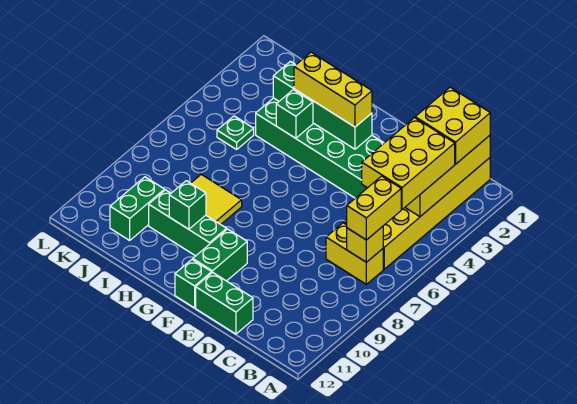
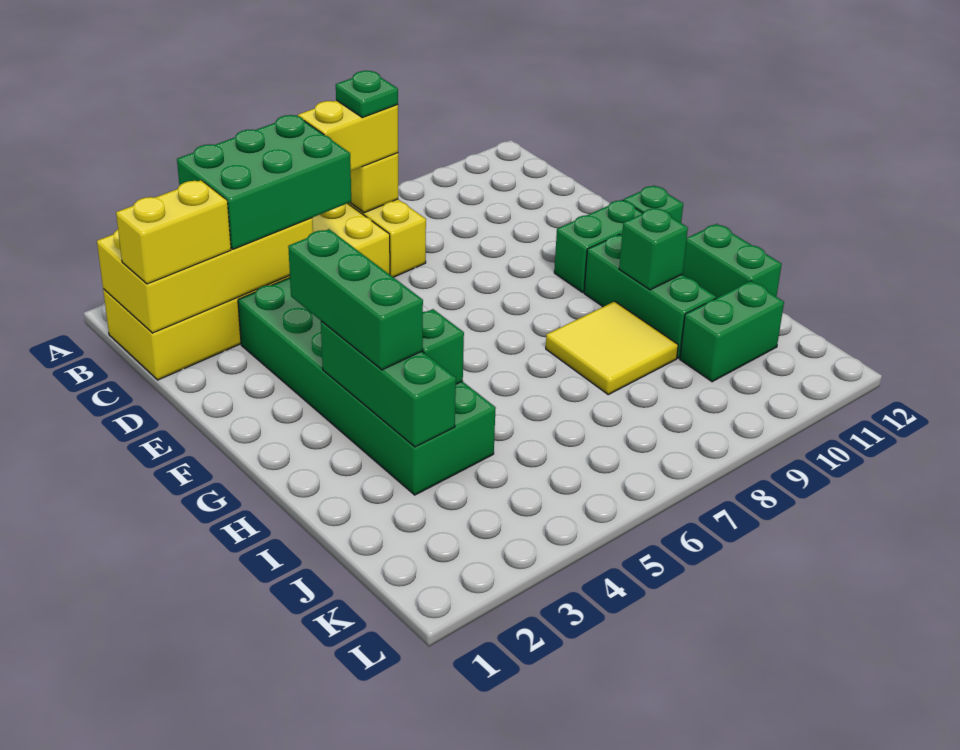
yellow 2x2 brick [415,87,490,164] -> yellow 1x2 brick [116,180,231,284]
yellow 2x3 brick [362,118,455,209] -> green 2x3 brick [177,115,351,249]
green 1x2 brick [196,272,253,334] -> green 1x2 brick moved to [682,224,782,298]
green 1x4 brick [273,61,372,149] -> green 1x3 brick [321,321,456,447]
yellow 1x3 brick [294,52,372,127] -> green 1x3 brick [288,229,423,370]
green 1x1 plate [217,116,254,149] -> green 1x1 plate moved to [336,71,398,118]

